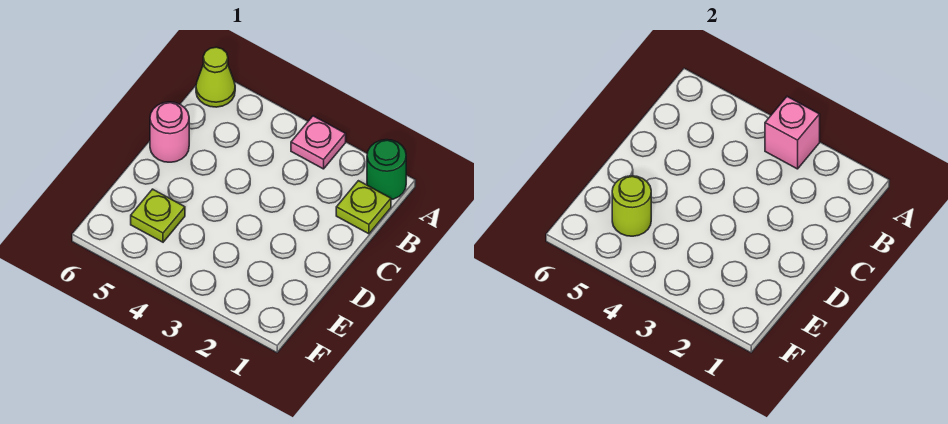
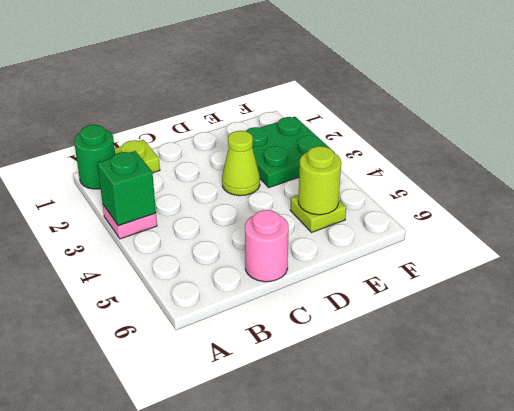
pink 1x1 brick [765,97,820,169] -> green 1x1 brick [97,151,156,226]
lime 1x1 cone [196,47,235,107] -> lime 1x1 cone moved to [222,131,260,196]
none -> green 2x2 plate [246,117,335,188]

